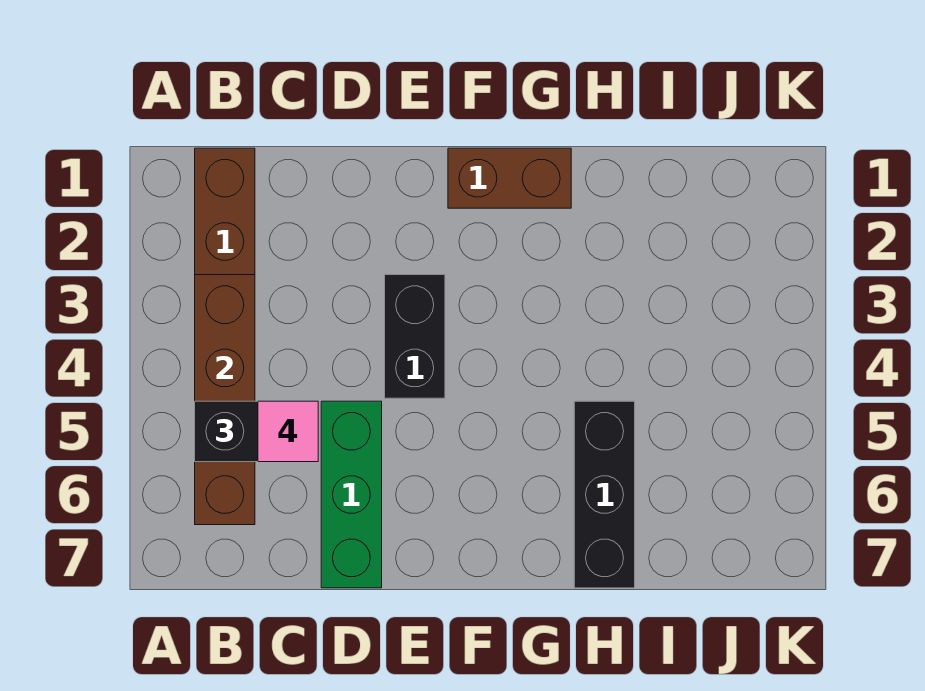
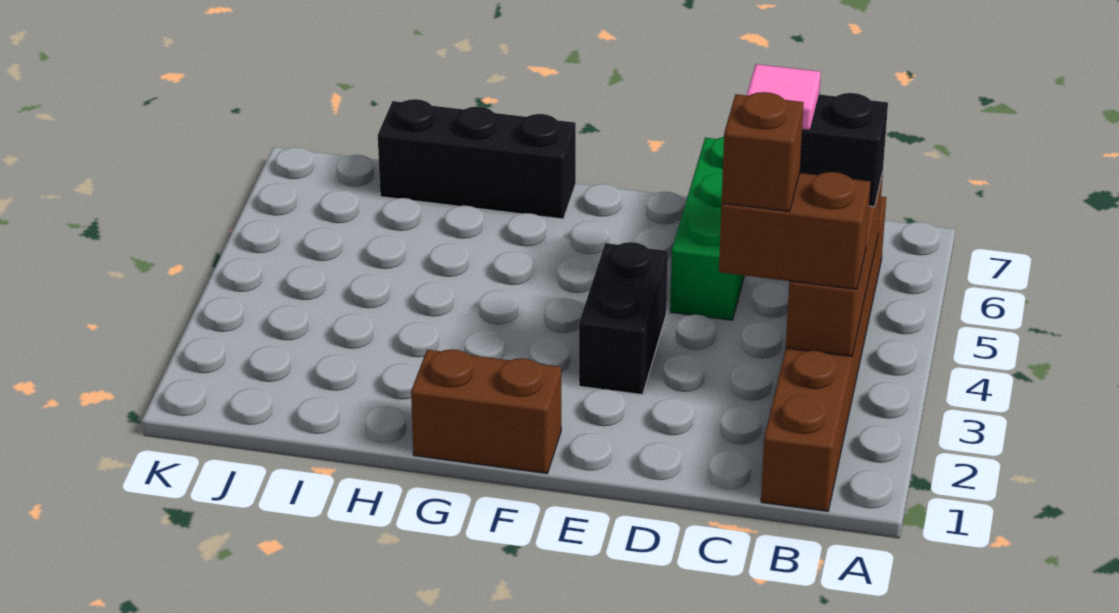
none -> brown 1x2 brick [719,172,870,289]
none -> brown 1x1 brick [722,92,804,211]
black 1x3 brick [574,401,635,588] -> black 1x3 brick turned to [378,99,576,219]

